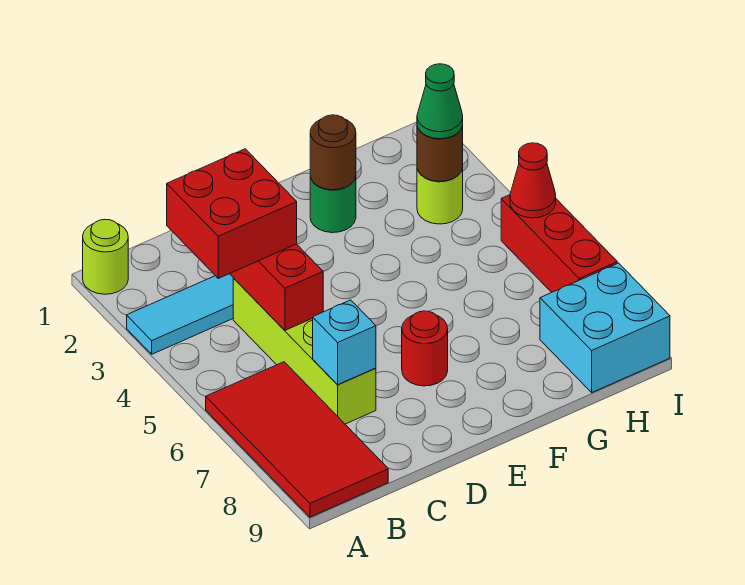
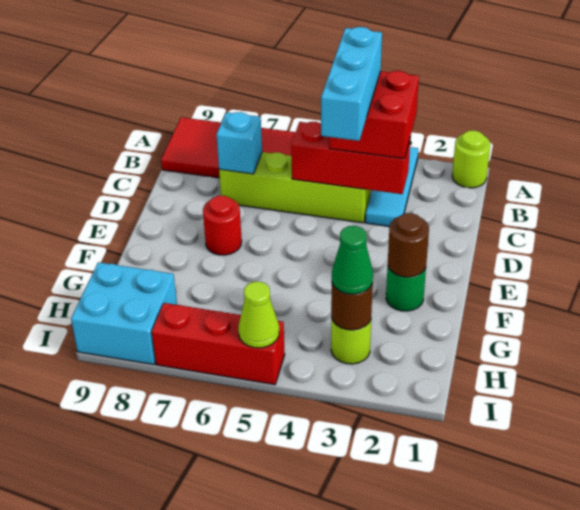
none -> cyan 1x3 brick [321,27,382,141]
red 1x1 cone [510,143,556,218] -> lime 1x1 cone [238,282,279,348]

